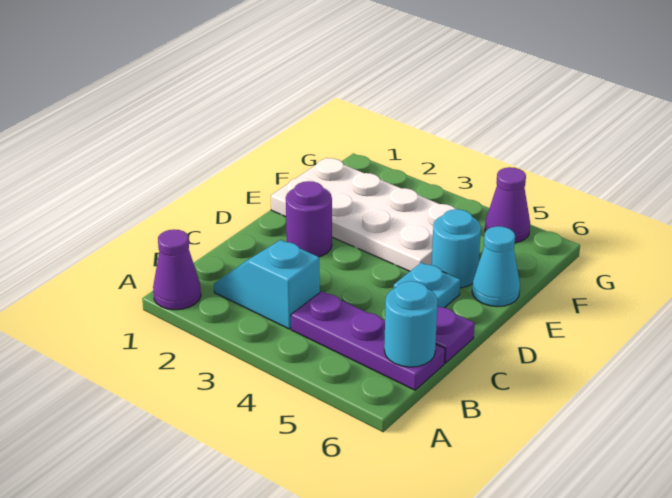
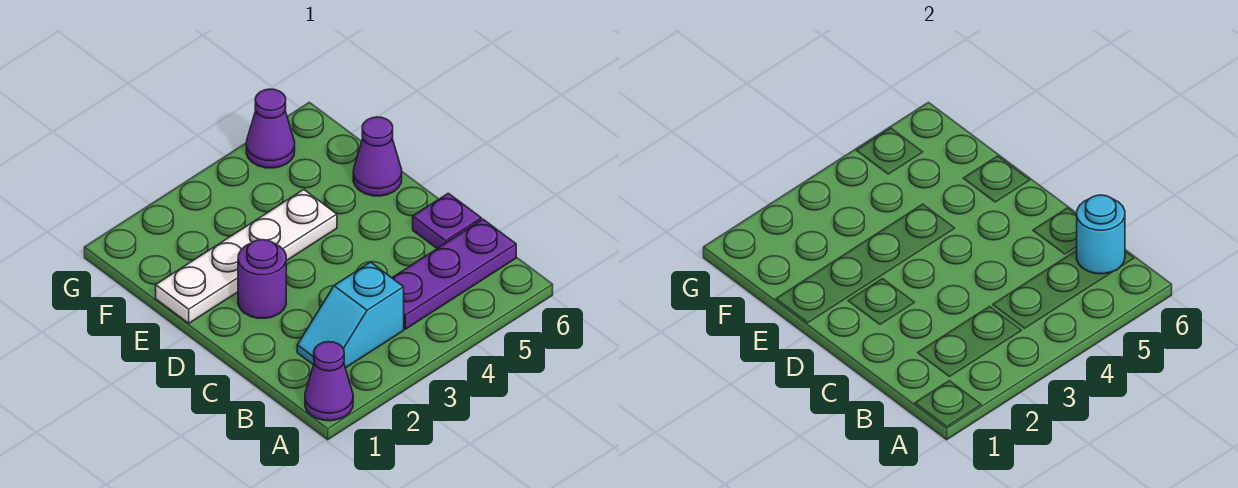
cyan 1x1 plate [394,263,460,308] -> none
white 2x4 plate [271,158,455,271] -> white 1x4 plate [156,190,337,323]
cyan 1x1 round brick [432,209,481,288] -> none
cyan 1x1 cone [472,226,520,307] -> purple 1x1 cone [353,117,402,196]

